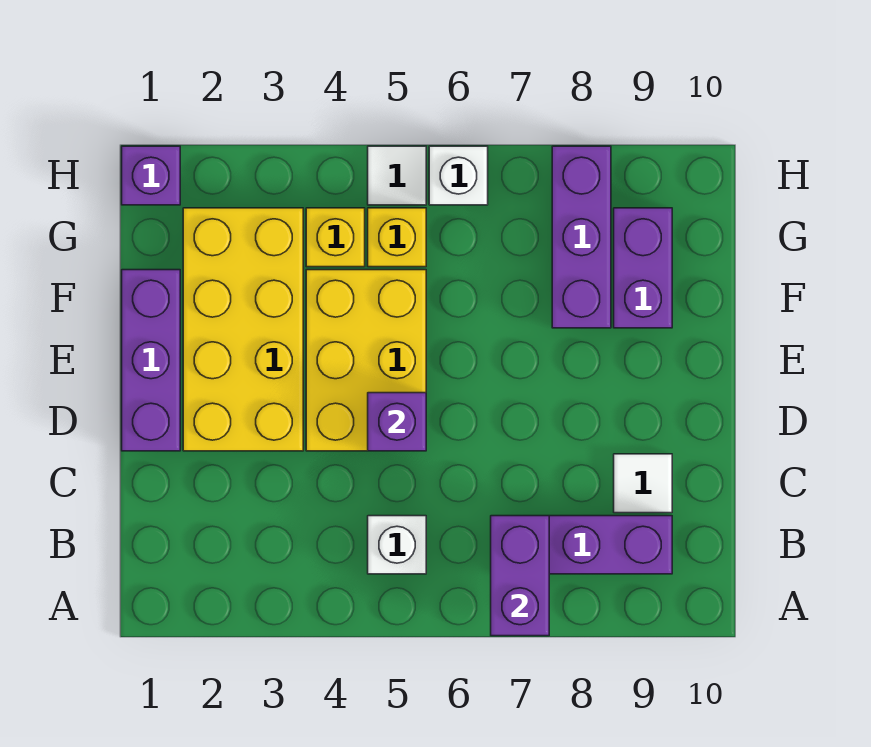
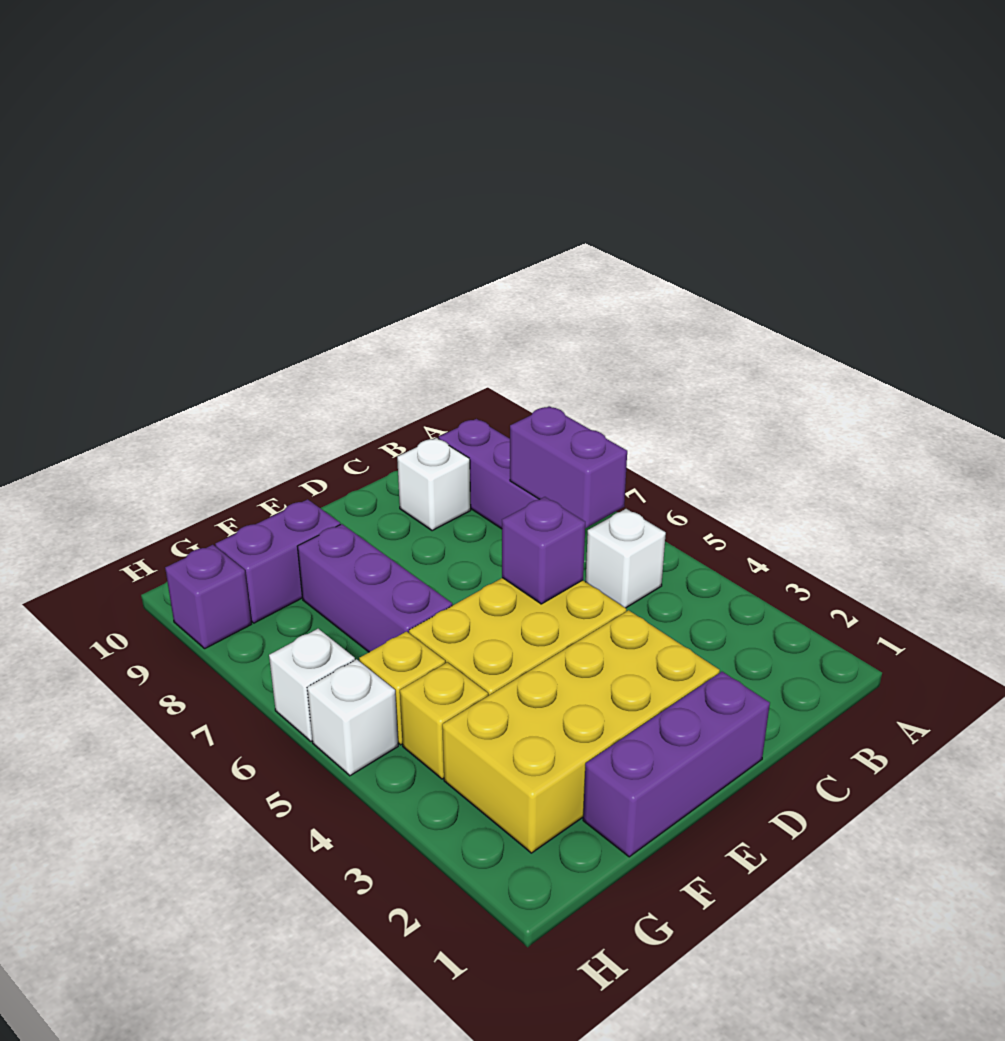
purple 1x2 brick [491,516,549,636] -> purple 1x2 brick turned to [510,406,627,528]
white 1x1 tile [614,454,672,513] -> white 1x1 brick [397,438,471,531]
purple 1x3 brick [552,146,611,328] -> purple 1x3 brick turned to [297,524,452,652]
purple 1x1 brick [122,146,180,205] -> purple 1x1 brick moved to [165,545,251,648]
white 1x1 tile [368,146,426,205] -> white 1x1 brick [307,659,398,776]

